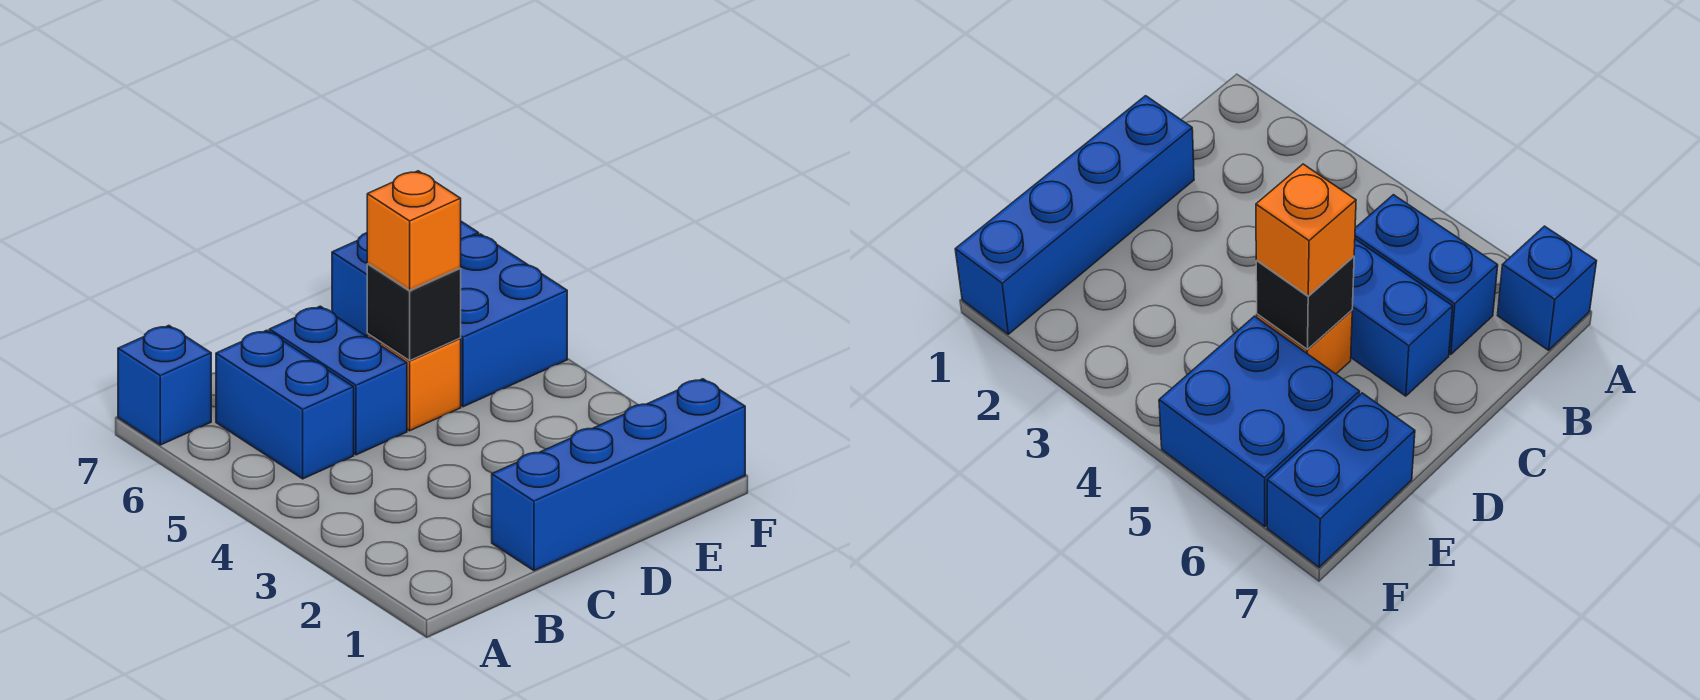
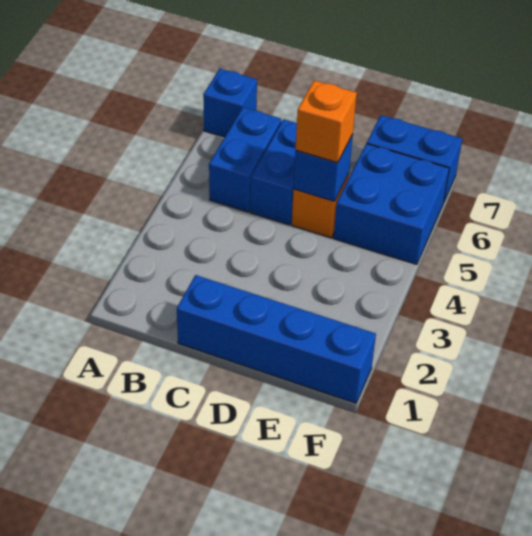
black 1x1 brick [367,264,461,360] -> blue 1x1 brick [294,134,353,201]

